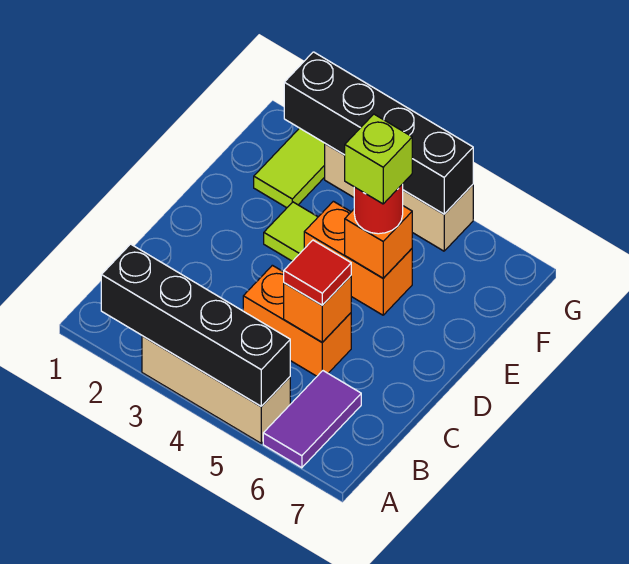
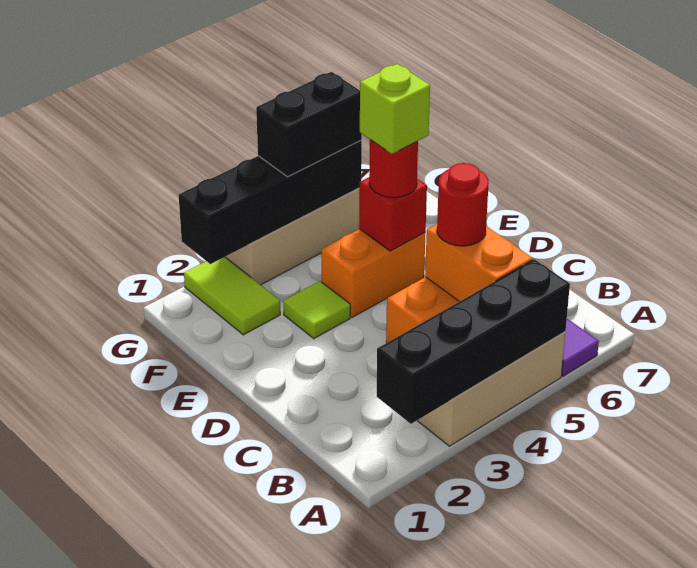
orange 1x1 brick [284,276,351,342] -> orange 1x2 brick [425,224,533,302]
red 1x1 tile [284,240,351,305] -> red 1x1 round brick [437,163,489,246]
orange 1x1 brick [345,206,412,278] -> red 1x1 brick [359,177,427,251]
none -> black 1x2 brick [256,72,362,177]

